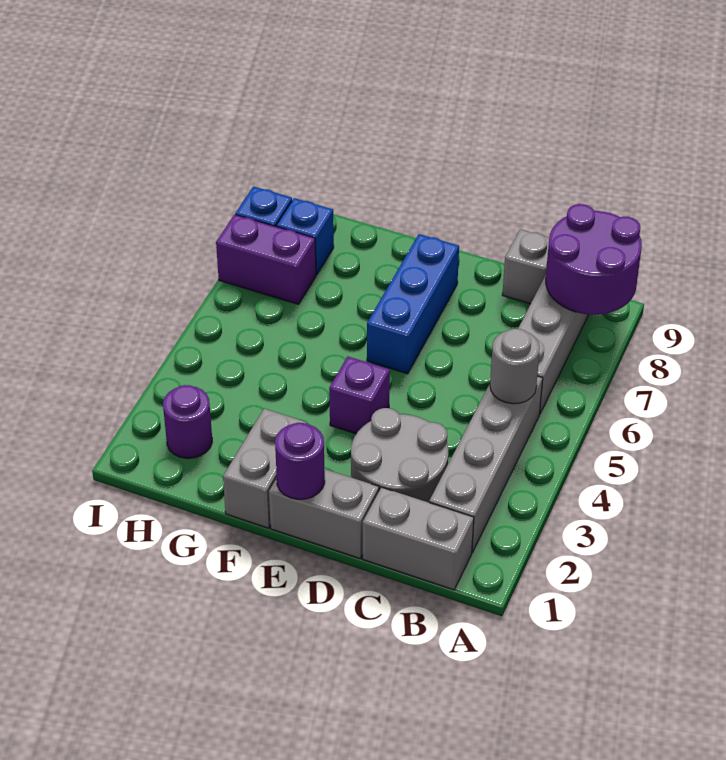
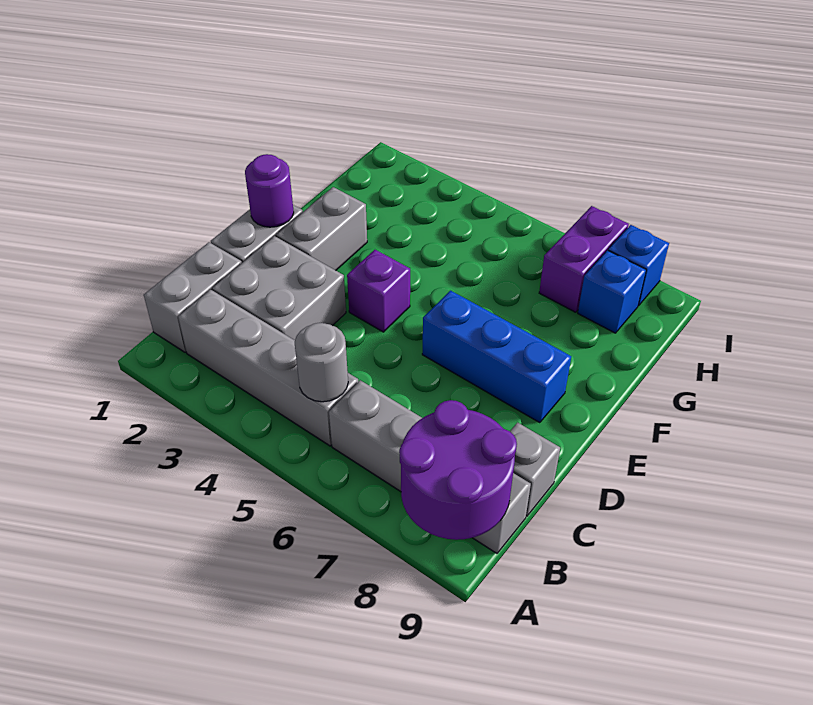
grey 2x2 round brick [351,408,448,502] -> grey 2x2 brick [212,236,346,340]
grey 1x2 brick [223,409,307,528] -> grey 1x2 brick turned to [276,187,367,270]
purple 1x1 round brick [163,385,212,458] -> none

